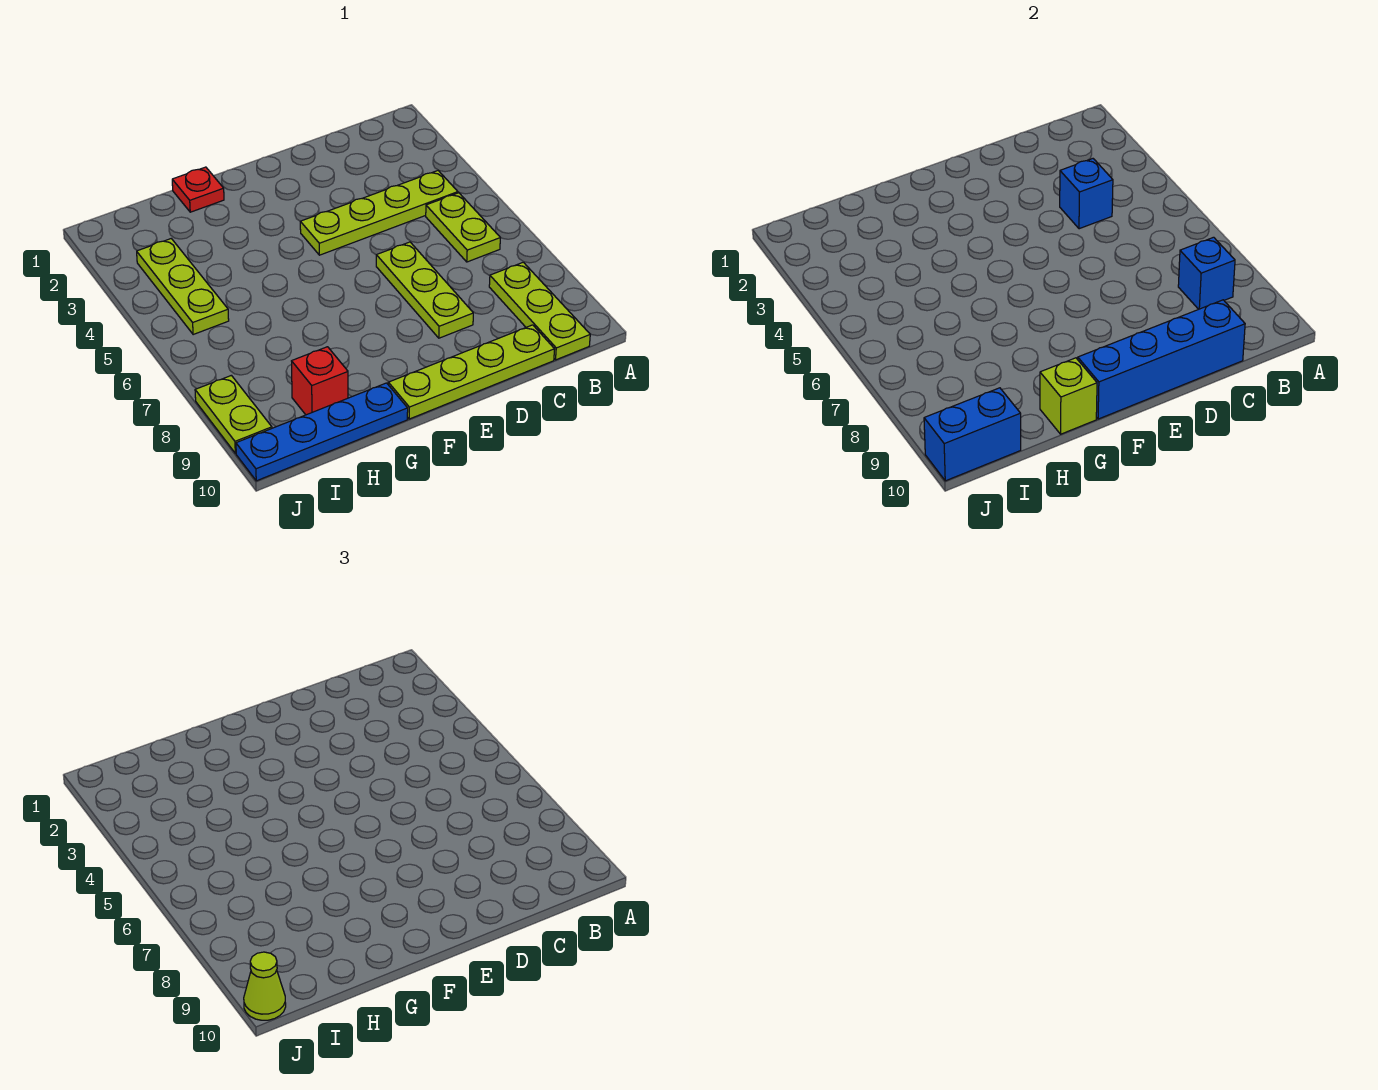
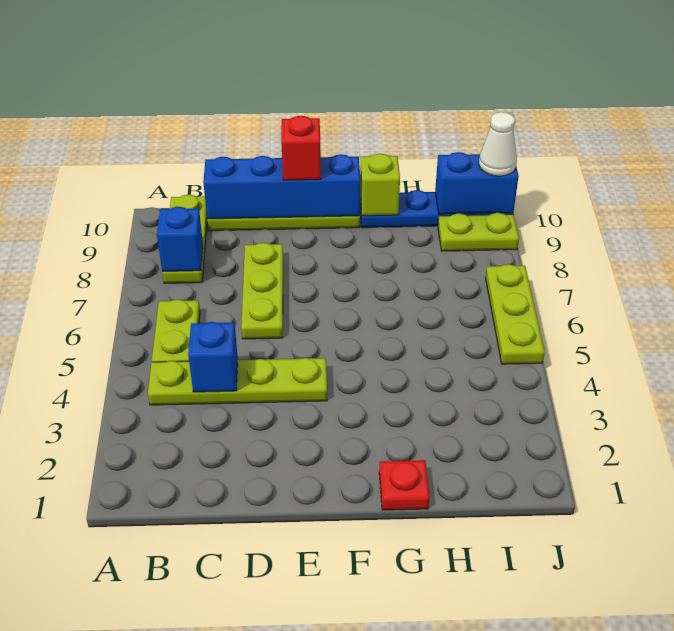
red 1x1 brick [292,347,348,415] -> red 1x1 brick moved to [281,116,321,180]
lime 1x3 plate [137,239,229,335] -> lime 1x3 plate moved to [486,264,545,364]
lime 1x2 plate [195,375,272,453] -> lime 1x2 plate turned to [438,213,519,251]
lime 1x1 cone [244,952,286,1020] -> white 1x1 cone [479,112,517,176]

